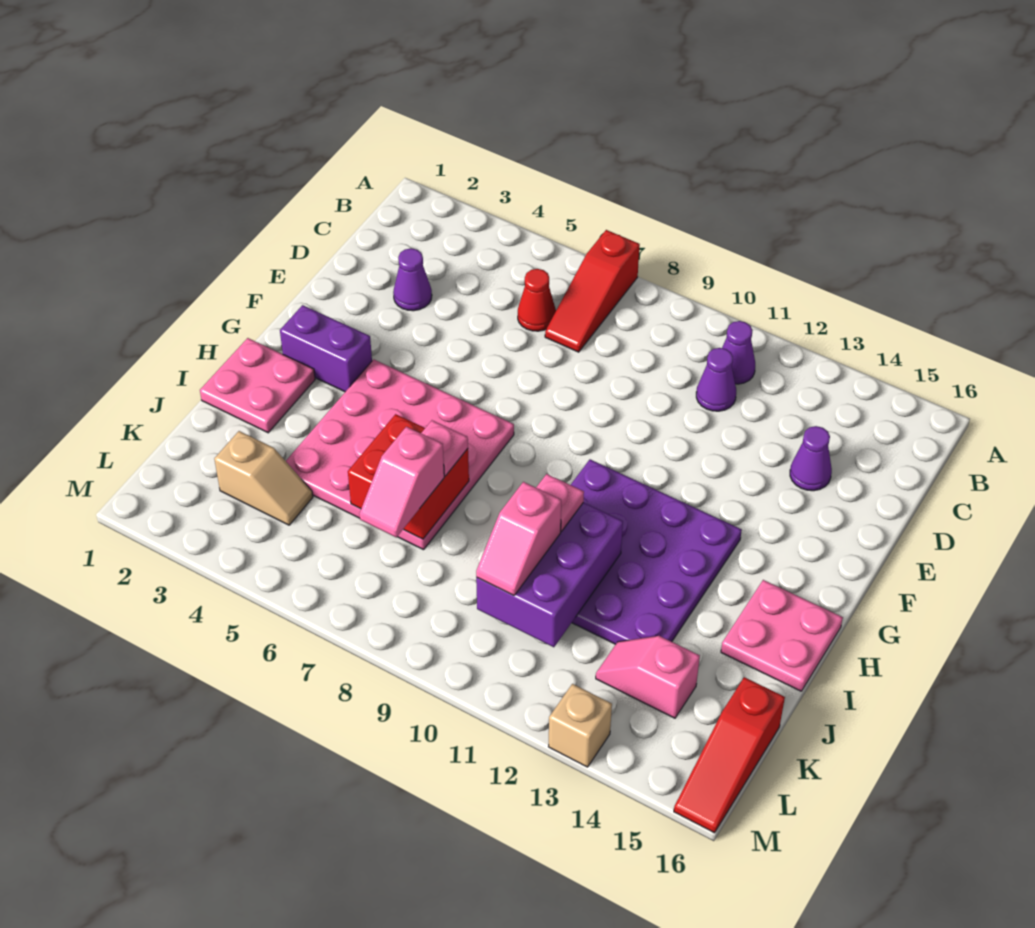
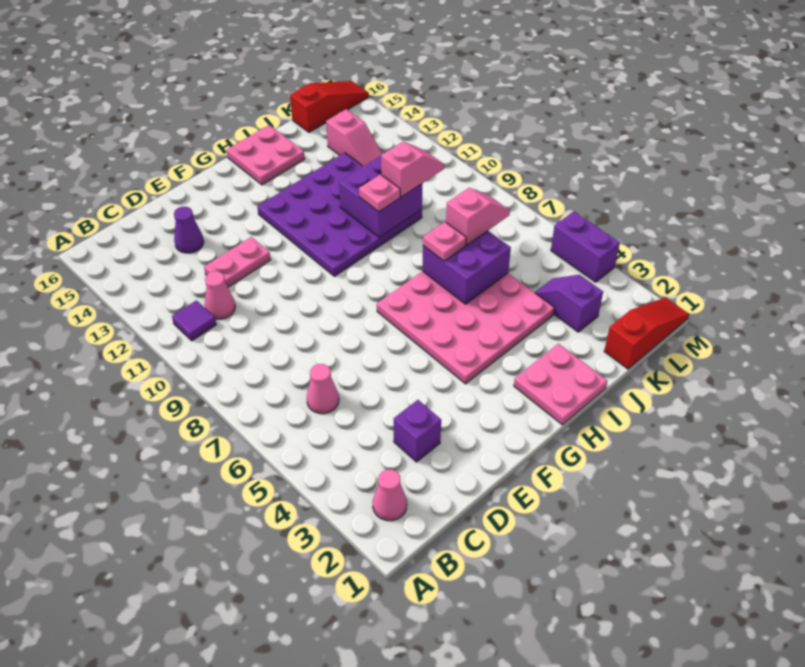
red 1x3 slope [545,230,640,352] -> red 1x3 slope moved to [604,298,689,369]
none -> pink 1x1 cone [373,469,407,521]
purple 1x1 cone [722,321,755,384] -> purple 1x1 tile [172,300,216,341]
red 1x1 cone [518,269,556,331] -> pink 1x1 cone [307,364,339,414]
purple 1x1 cone [696,348,736,411] -> pink 1x1 cone [205,271,235,319]
purple 1x1 cone [393,248,432,311] -> purple 1x1 brick [394,400,441,462]
none -> pink 1x2 plate [204,237,271,287]
purple 1x2 brick [280,305,372,392] -> purple 1x2 brick moved to [551,211,620,282]
red 2x2 brick [348,414,469,539] -> purple 2x2 brick [422,231,511,304]
purple 2x3 brick [476,503,623,647] -> purple 2x2 brick [339,156,422,238]
tan 1x2 slope [214,431,313,525] -> purple 1x2 slope [534,275,603,332]
tan 1x1 brick [548,684,612,767] -> none

